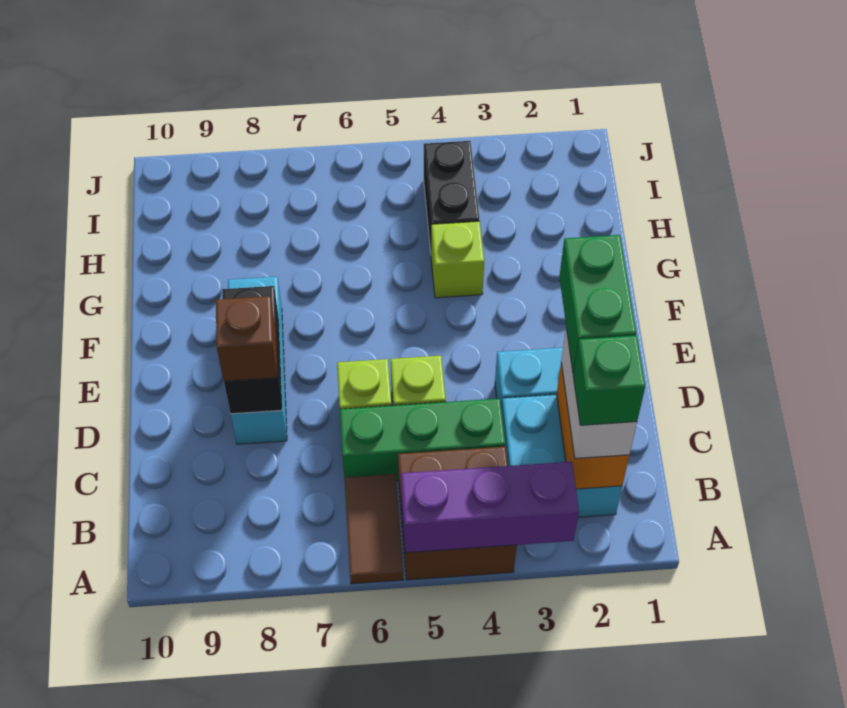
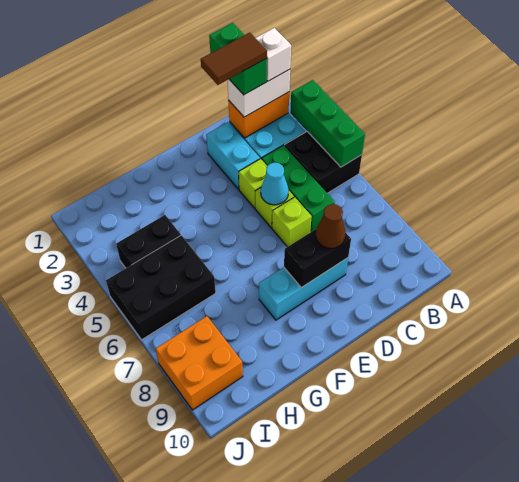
purple 1x3 brick [401,462,579,553] -> green 1x3 brick [290,80,365,167]
brown 2x2 brick [398,447,517,580] -> black 2x2 brick [285,132,362,193]
brown 1x2 tile [344,474,403,584] -> brown 1x2 tile moved to [201,33,267,85]
green 1x1 brick [573,335,645,425] -> white 1x1 brick [256,28,291,81]
green 1x2 brick [559,235,637,373] -> green 1x2 brick turned to [209,23,267,95]
none -> cyan 1x1 cone [261,163,289,205]
brown 1x1 brick [216,296,278,381] -> brown 1x1 cone [316,204,346,248]
lime 1x1 brick [431,221,484,298] -> lime 1x1 brick moved to [239,159,267,208]
none -> black 2x3 brick [106,235,216,340]
none -> orange 2x2 brick [156,316,243,410]

